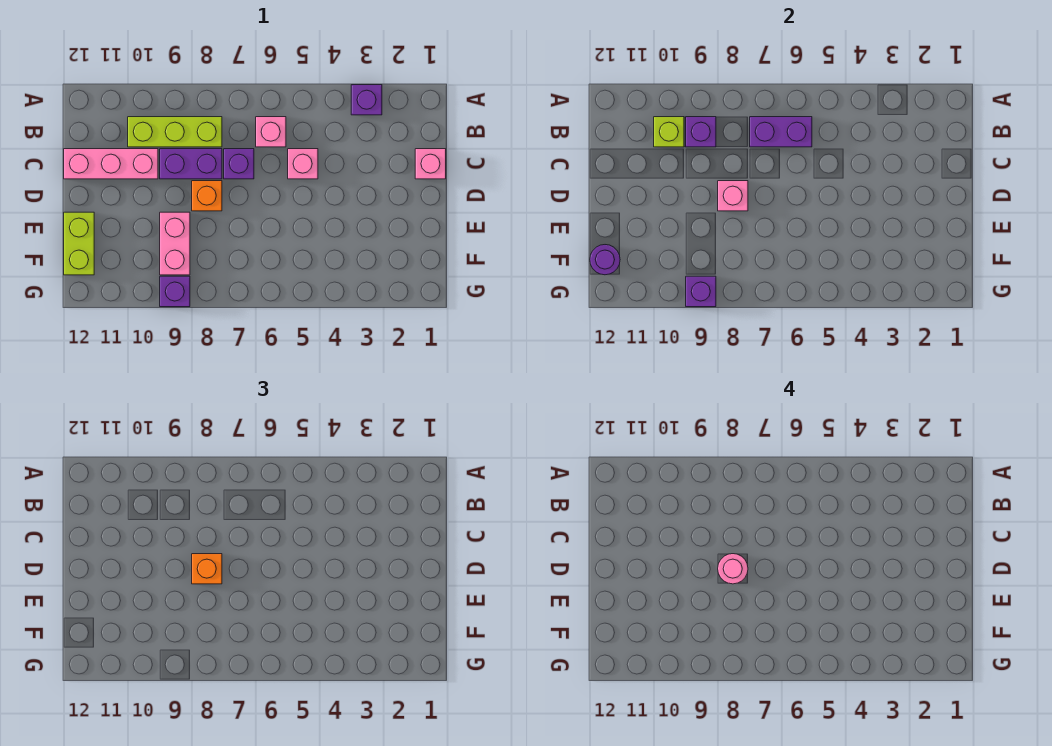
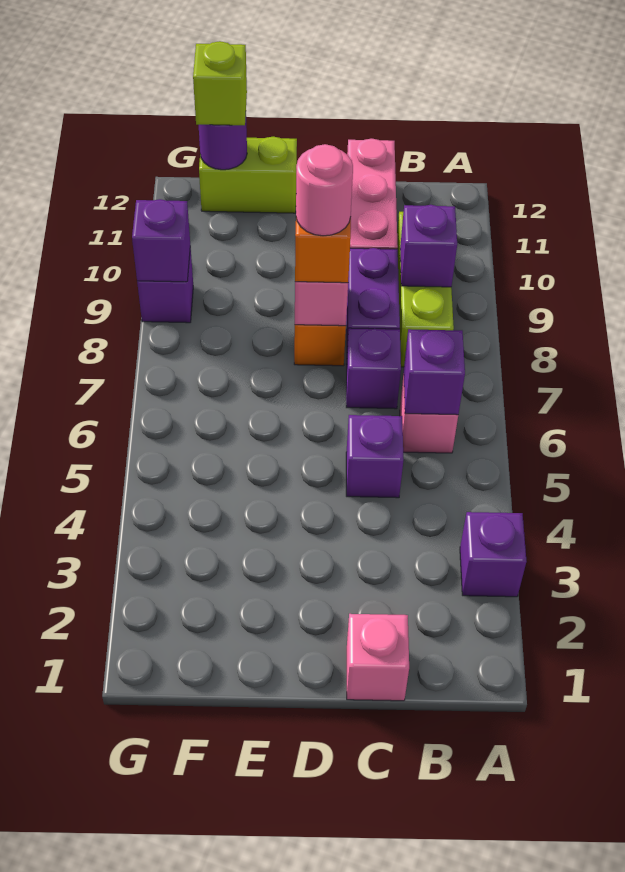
purple 1x2 brick [750,117,812,147] -> purple 1x1 brick [404,329,465,415]
lime 1x1 brick [654,117,684,147] -> lime 1x1 brick moved to [193,41,247,125]
pink 1x1 brick [288,149,318,179] -> purple 1x1 brick [346,415,404,498]
pink 1x2 brick [160,212,190,275] -> none

